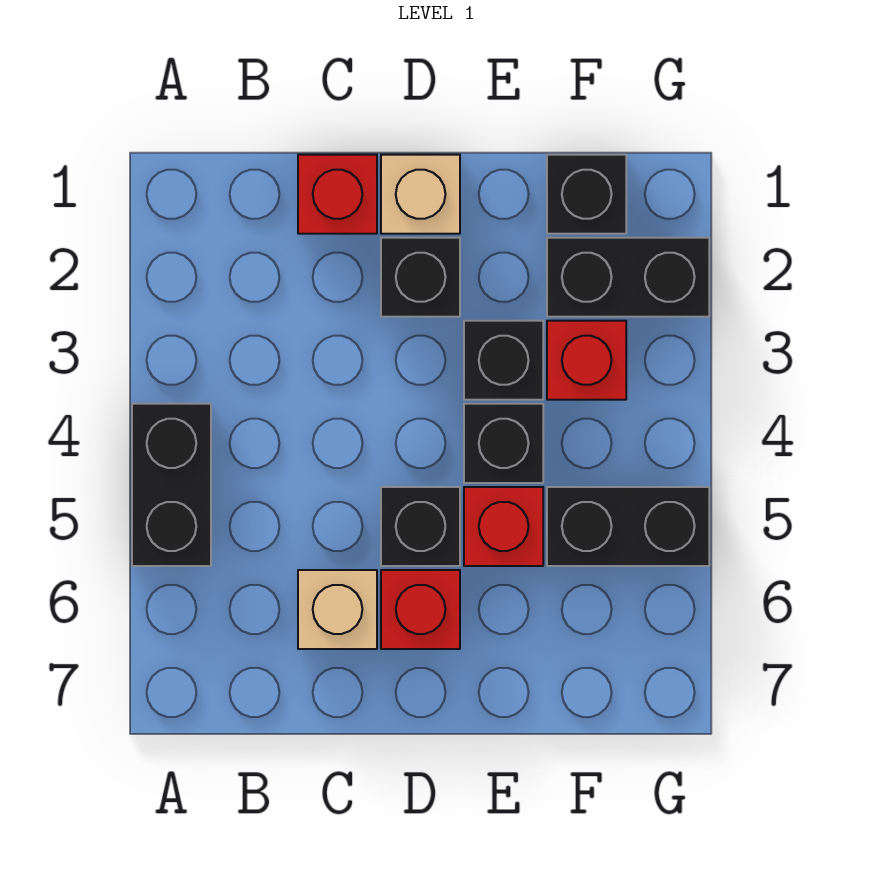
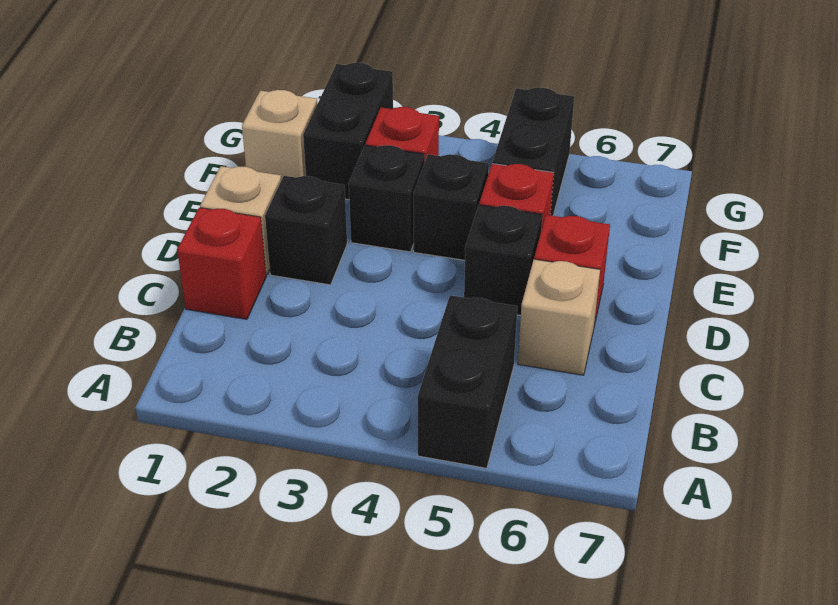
black 1x2 brick [132,404,211,566] -> black 1x2 brick turned to [418,295,517,468]
black 1x1 brick [547,155,626,234] -> tan 1x1 brick [242,90,317,180]

